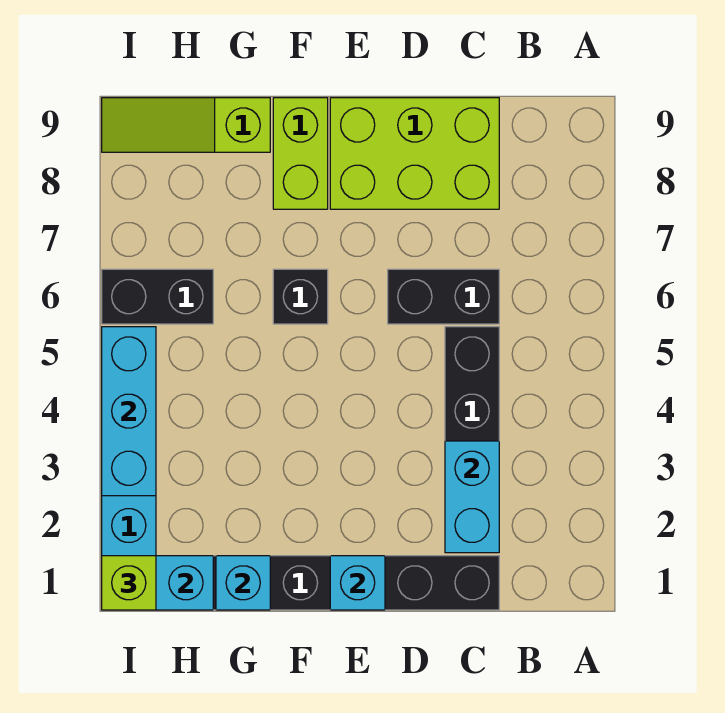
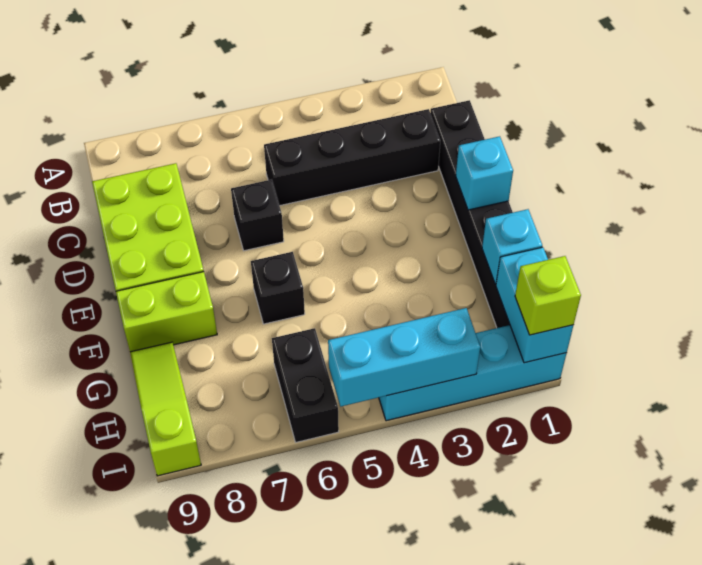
cyan 1x2 brick [445,441,499,553] -> none
black 1x2 brick [388,269,499,324] -> black 1x1 brick [231,180,284,251]
lime 1x3 slope [102,98,270,152] -> lime 1x3 slope turned to [130,342,201,476]

